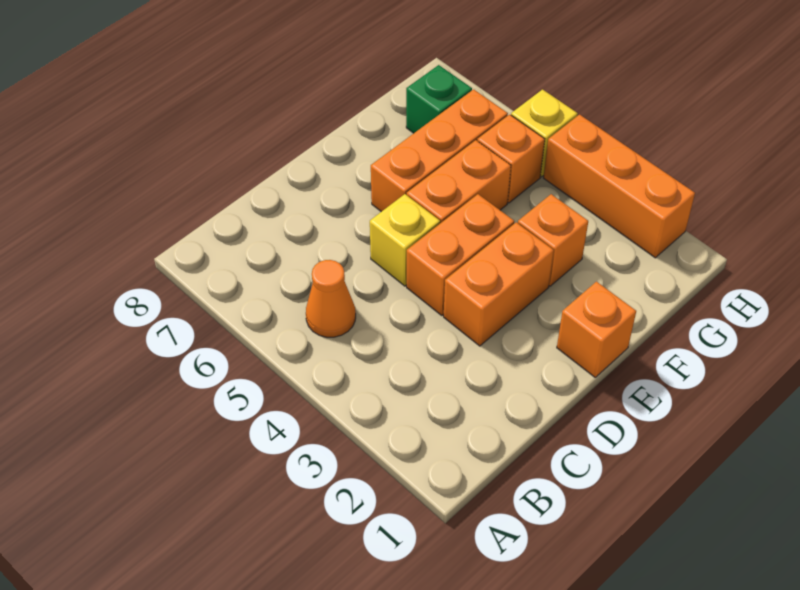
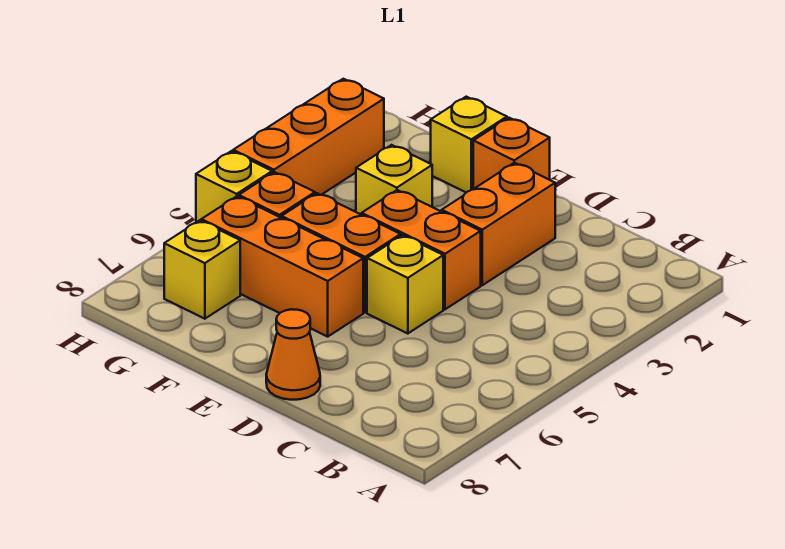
orange 1x1 cone [306,260,356,337] -> orange 1x1 cone moved to [266,309,320,400]
orange 1x2 brick [444,222,554,346] -> orange 1x2 brick turned to [442,163,555,285]
none -> yellow 1x1 brick [431,97,507,192]
orange 1x1 brick [518,194,588,286] -> yellow 1x1 brick [356,145,432,215]
green 1x1 brick [406,65,472,133] -> yellow 1x1 brick [164,220,240,319]

